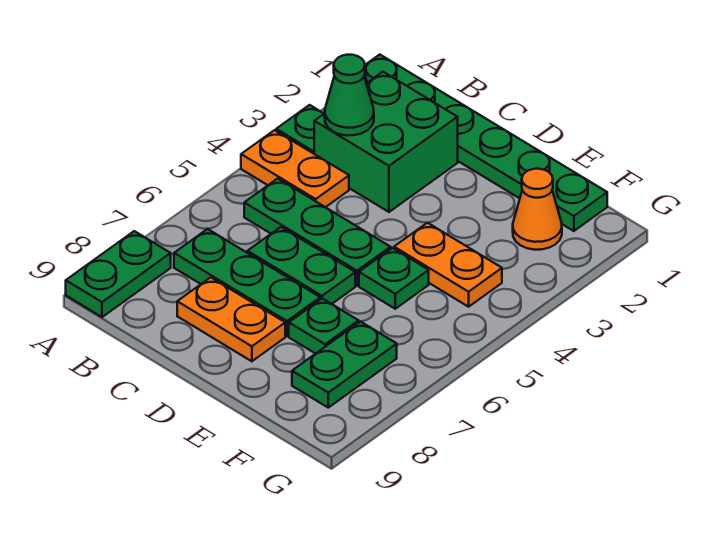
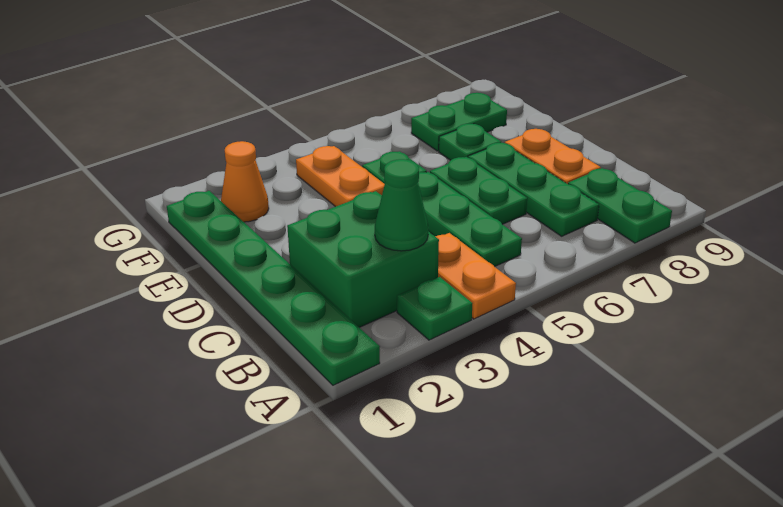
green 1x2 plate [66,231,171,317] -> green 1x2 plate turned to [568,168,672,243]

